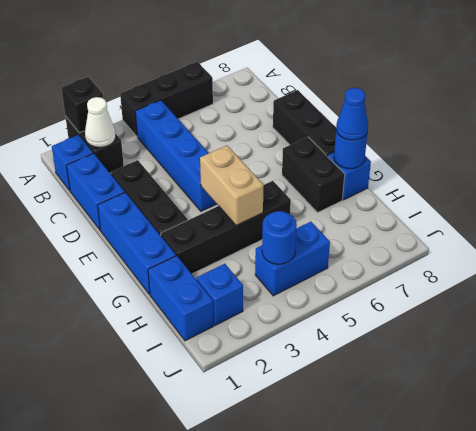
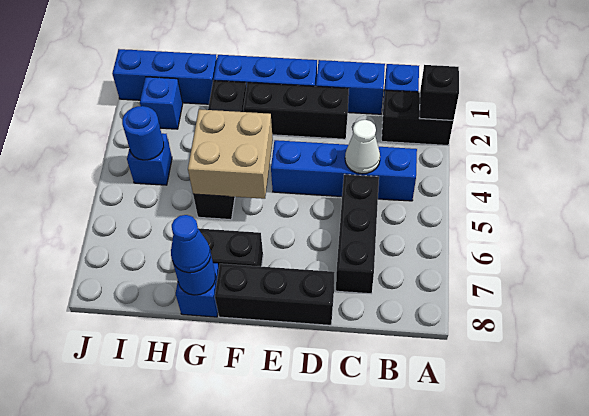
black 1x3 brick [120,62,213,136] -> black 1x3 brick moved to [336,174,379,294]
white 1x1 cone [85,97,116,147] -> white 1x1 cone moved to [345,120,380,174]
tan 1x2 brick [200,146,264,225] -> tan 2x2 brick [188,109,273,199]
blue 1x2 brick [148,256,214,341] -> blue 1x3 brick [112,49,217,104]
blue 1x2 brick [255,222,330,296] -> blue 1x1 brick [127,133,172,185]

